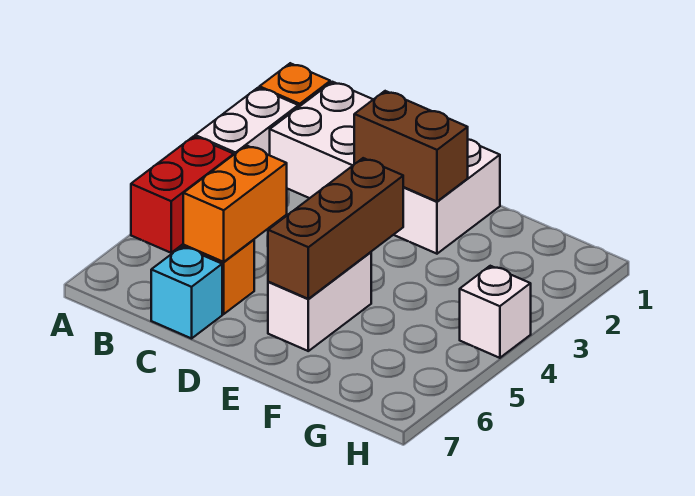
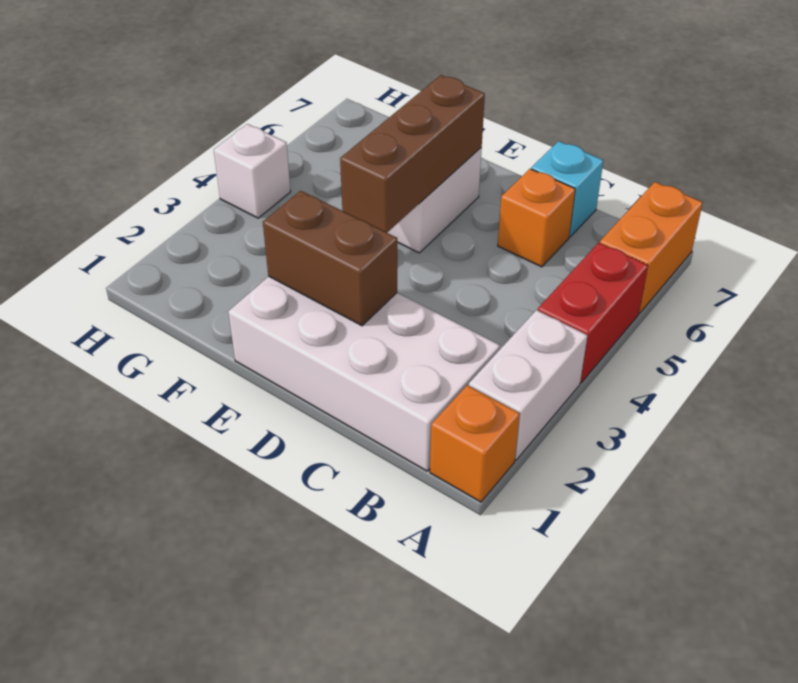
orange 1x2 brick [183,145,287,262] -> orange 1x2 brick moved to [600,182,703,313]

